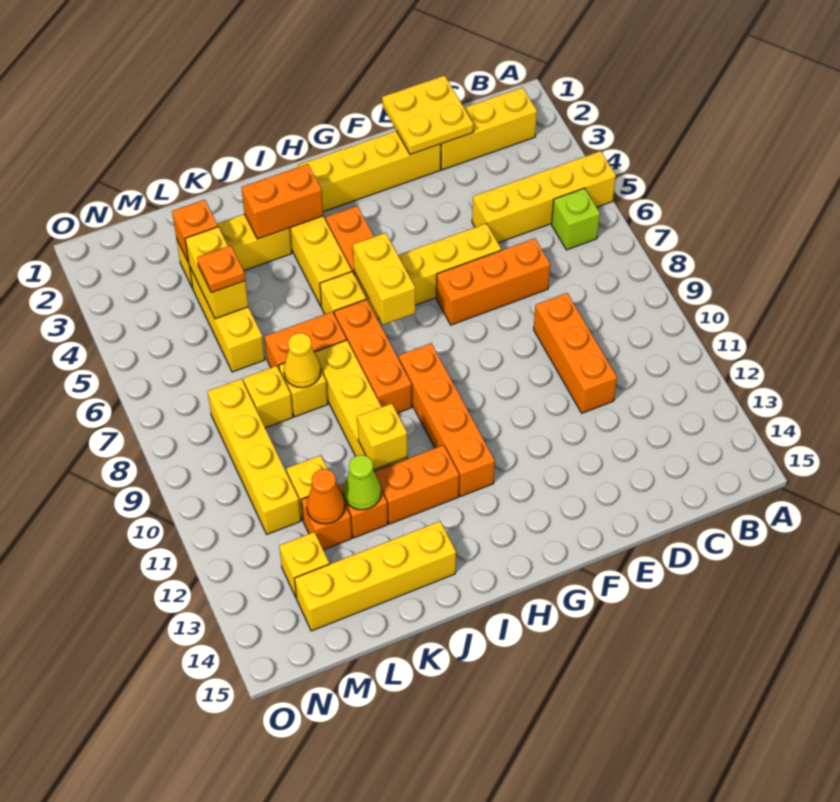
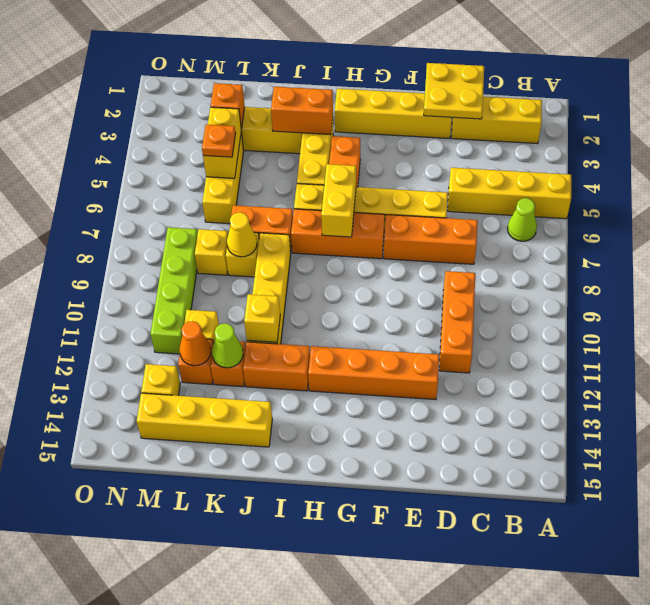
lime 1x1 brick [552,188,600,250] -> lime 1x1 cone [507,198,537,241]
orange 1x4 brick [399,343,495,496] -> orange 1x4 brick turned to [308,346,439,400]
orange 1x3 brick [334,299,412,413] -> orange 1x3 brick turned to [291,209,385,259]
yellow 1x4 brick [208,379,301,534] -> lime 1x4 brick [151,227,198,354]

